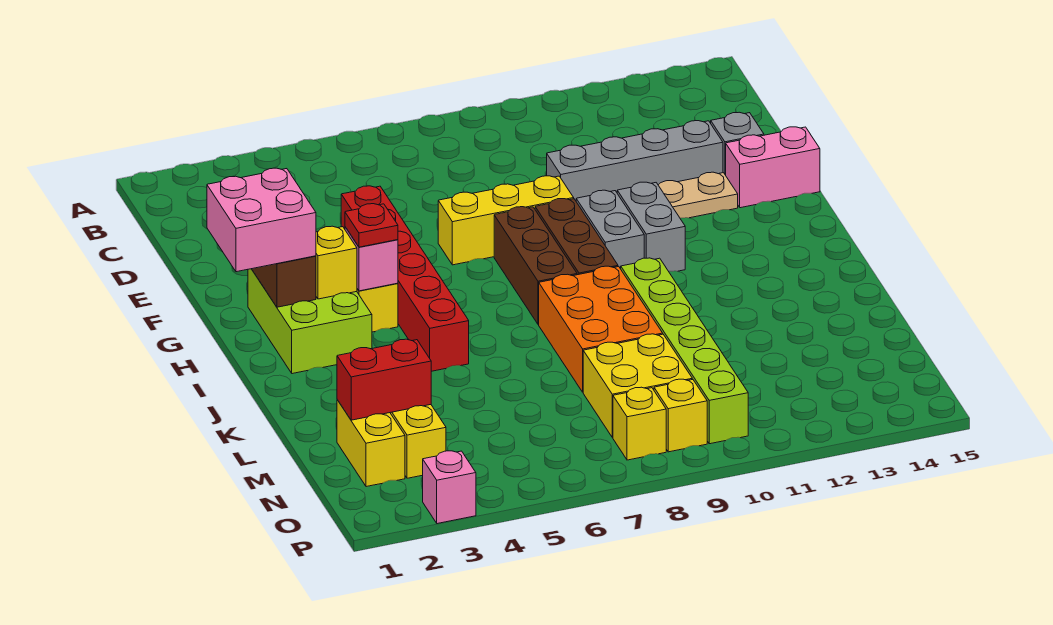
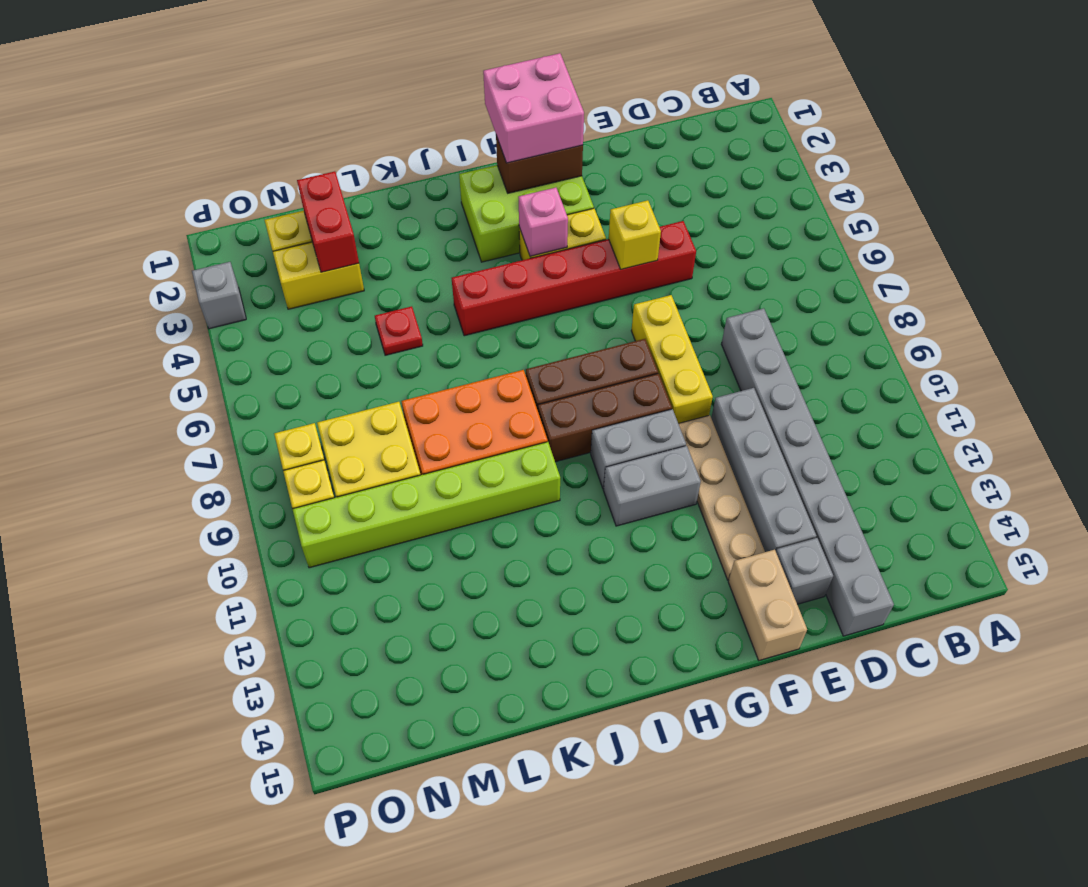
none -> grey 1x8 brick [721,308,894,636]
pink 1x2 brick [726,127,820,208] -> tan 1x2 brick [728,550,807,660]
yellow 1x1 brick [316,226,357,299] -> yellow 1x1 brick moved to [609,200,661,269]
red 1x1 plate [345,204,398,247] -> red 1x1 plate moved to [375,306,423,355]
pink 1x1 brick [423,451,476,524] -> grey 1x1 brick [192,262,246,329]

